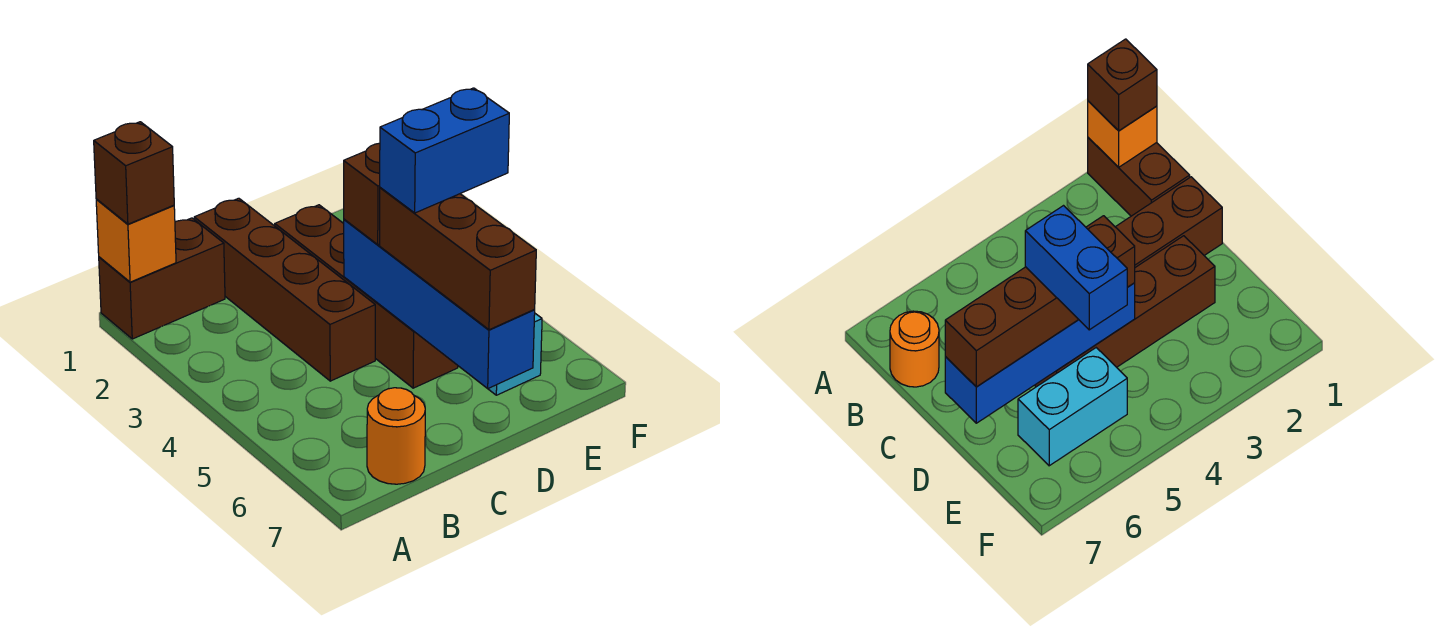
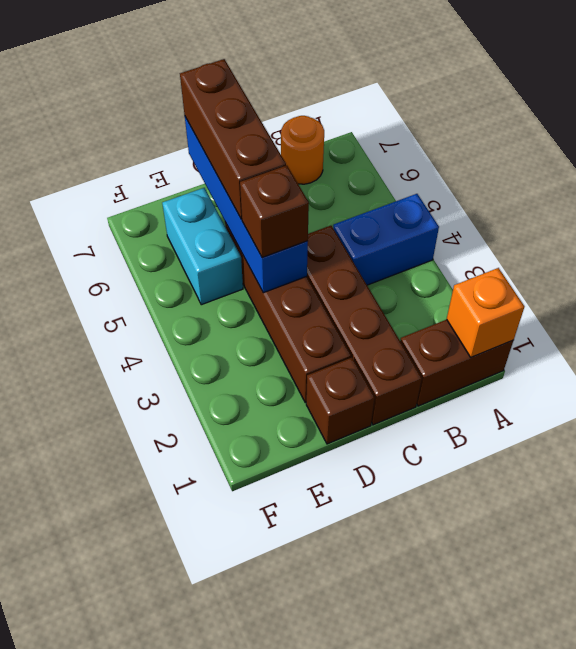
brown 1x1 brick [94,122,174,224] -> brown 1x1 brick moved to [306,358,375,444]
blue 1x2 brick [380,88,509,213] -> blue 1x2 brick moved to [333,194,439,285]

